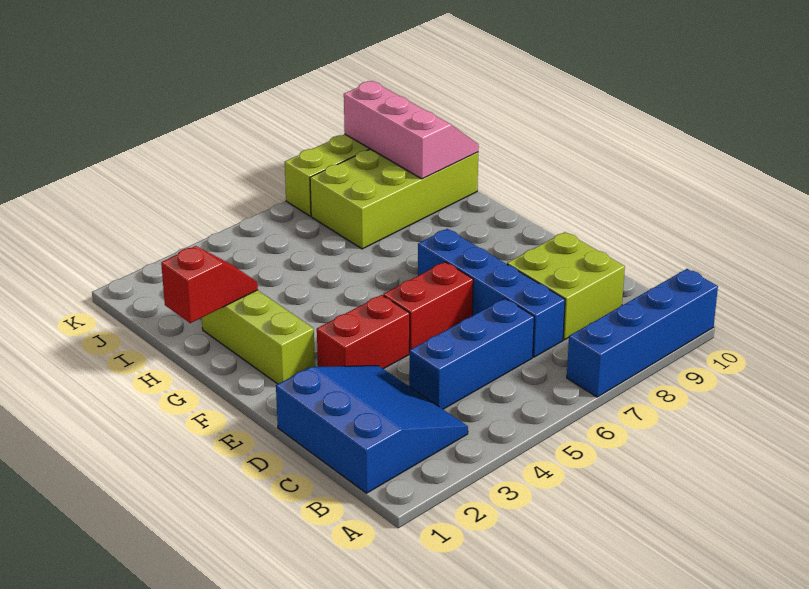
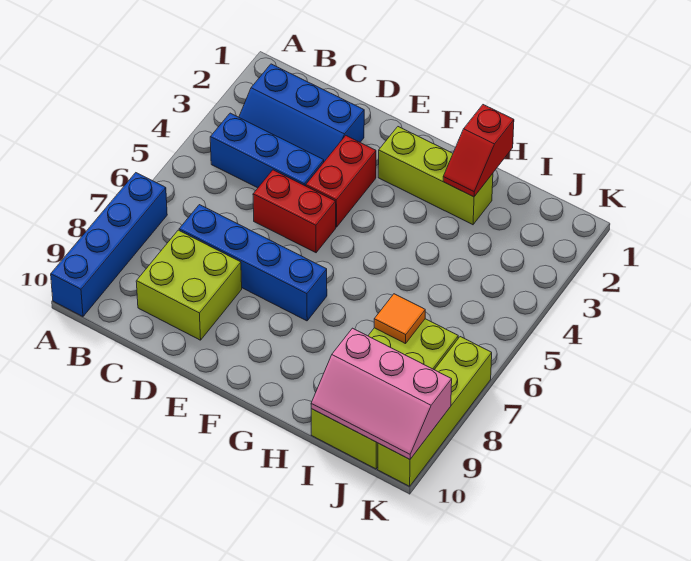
blue 3x3 slope [276,366,468,493] -> blue 2x3 slope [239,64,364,161]
blue 1x3 brick [409,299,534,409] -> blue 1x3 brick turned to [210,113,324,188]
red 1x2 brick [383,262,473,352] -> red 1x2 brick turned to [253,170,336,253]
none -> orange 1x1 tile [374,294,425,344]

